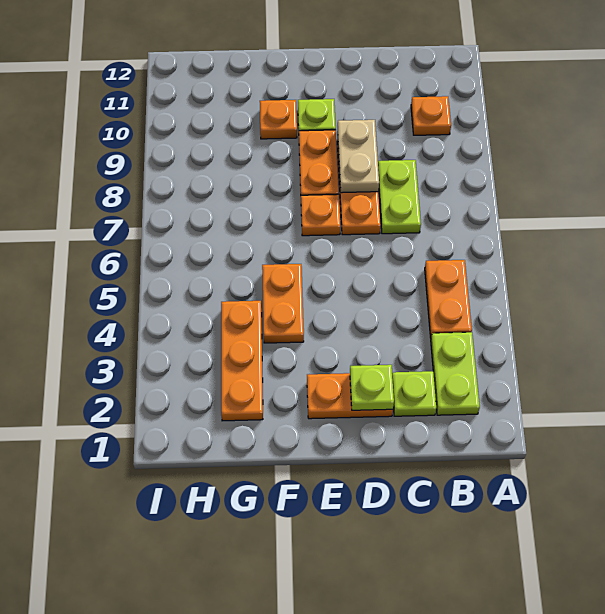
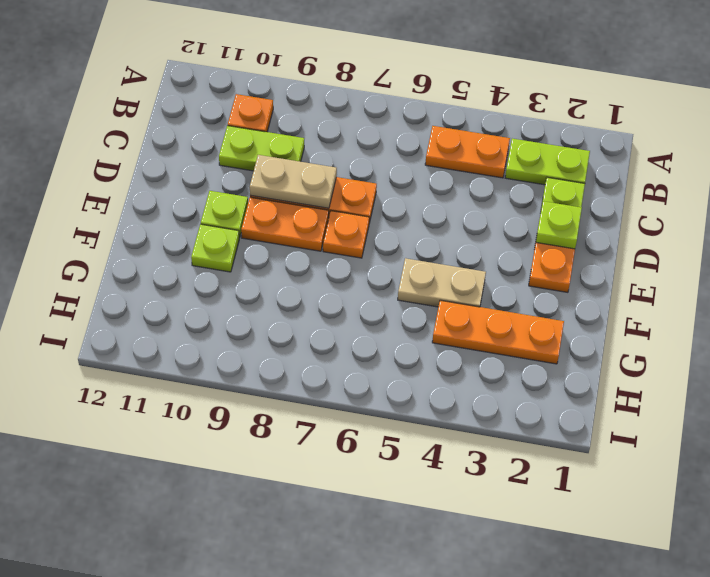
lime 1x2 plate [378,160,421,234] -> lime 1x2 plate moved to [219,126,304,171]
orange 1x2 plate [262,264,304,343] -> tan 1x2 plate [398,258,486,307]
orange 1x1 plate [260,100,297,139] -> lime 1x1 plate [191,224,239,272]

